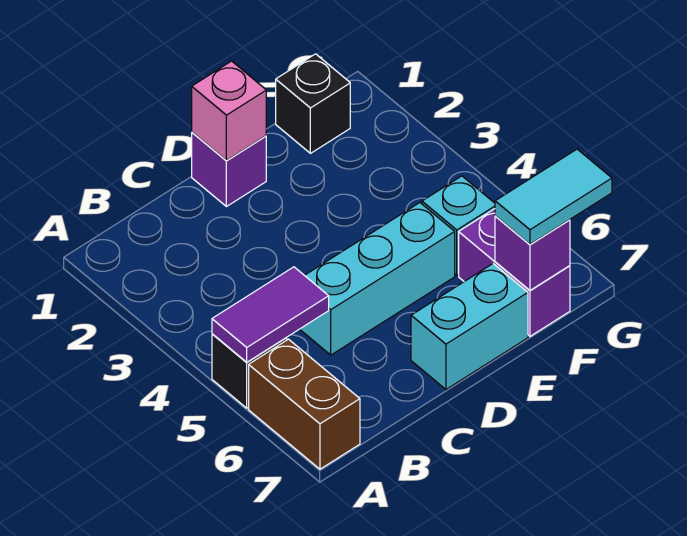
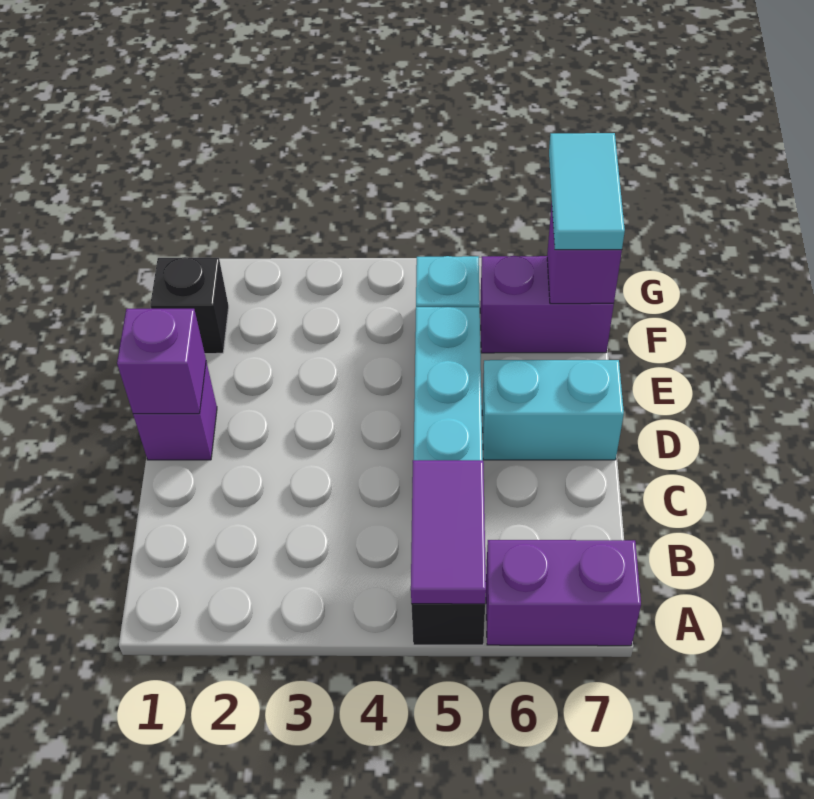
brown 1x2 brick [249,339,360,469] -> purple 1x2 brick [486,540,641,646]
pink 1x1 brick [192,61,266,161] -> purple 1x1 brick [117,309,206,414]
cyan 1x2 brick [411,264,528,389] -> cyan 1x2 brick turned to [482,360,624,460]

